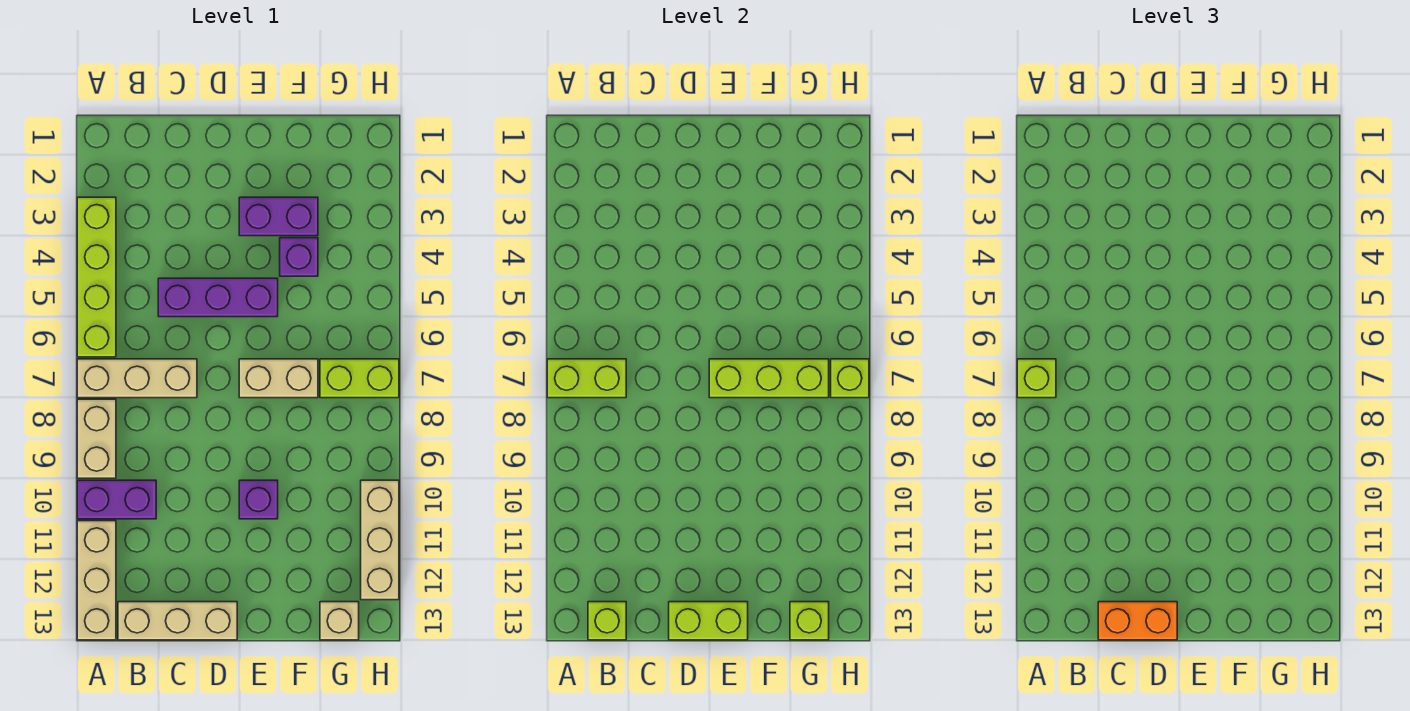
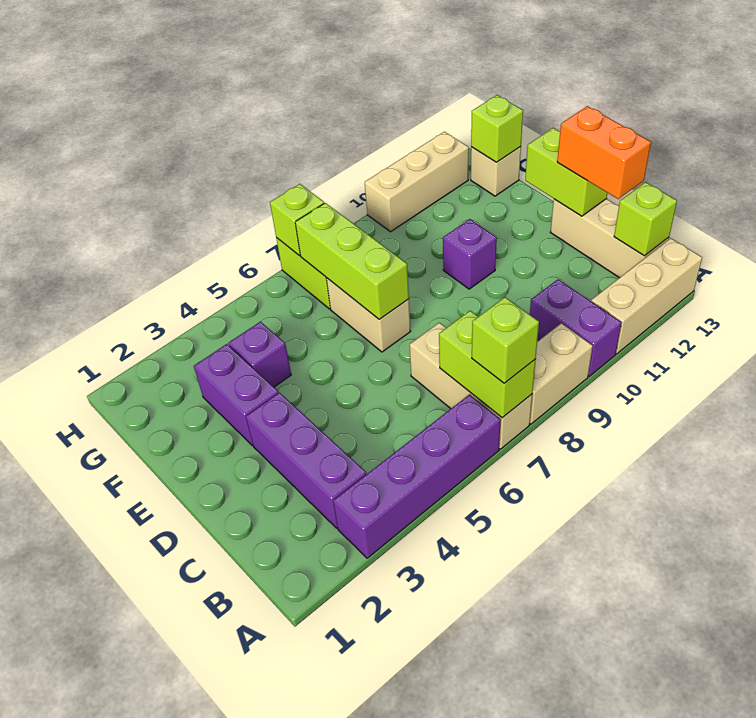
lime 1x4 brick [77,197,116,357] -> purple 1x4 brick [333,395,501,558]
purple 1x3 brick [158,278,278,317] -> purple 1x3 brick moved to [246,393,366,528]

